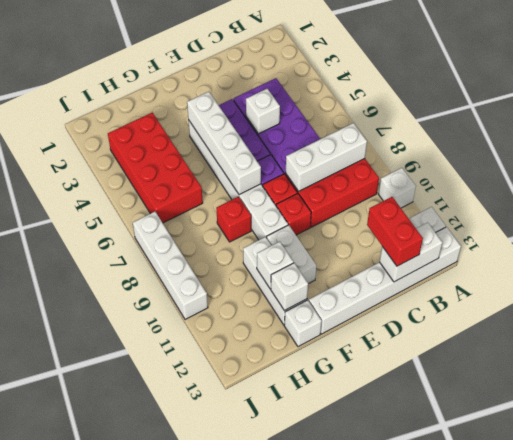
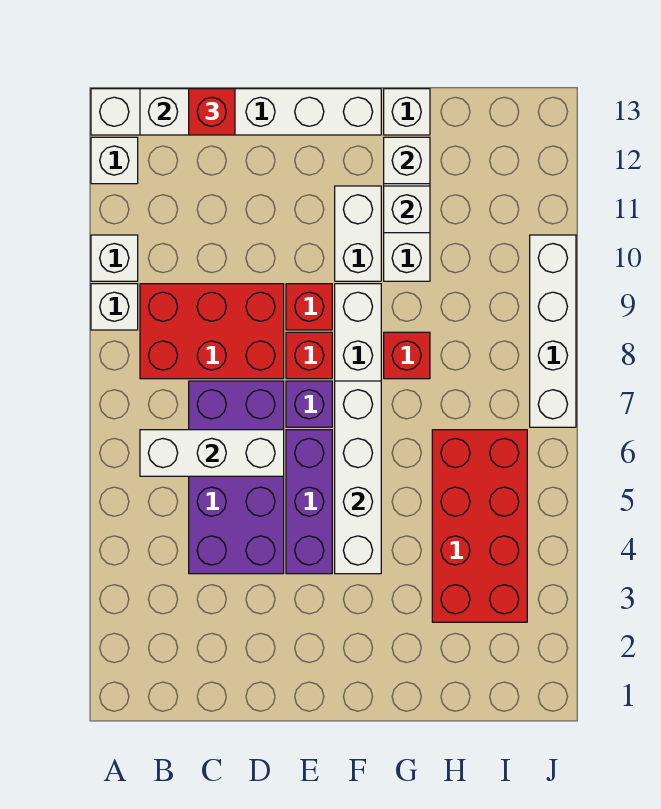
white 1x3 brick [286,123,367,191] -> white 1x3 brick moved to [140,430,284,476]
red 1x2 brick [367,197,423,266] -> red 1x1 brick [189,89,235,135]
white 1x1 brick [246,89,280,134] -> white 1x1 brick moved to [91,284,138,330]

